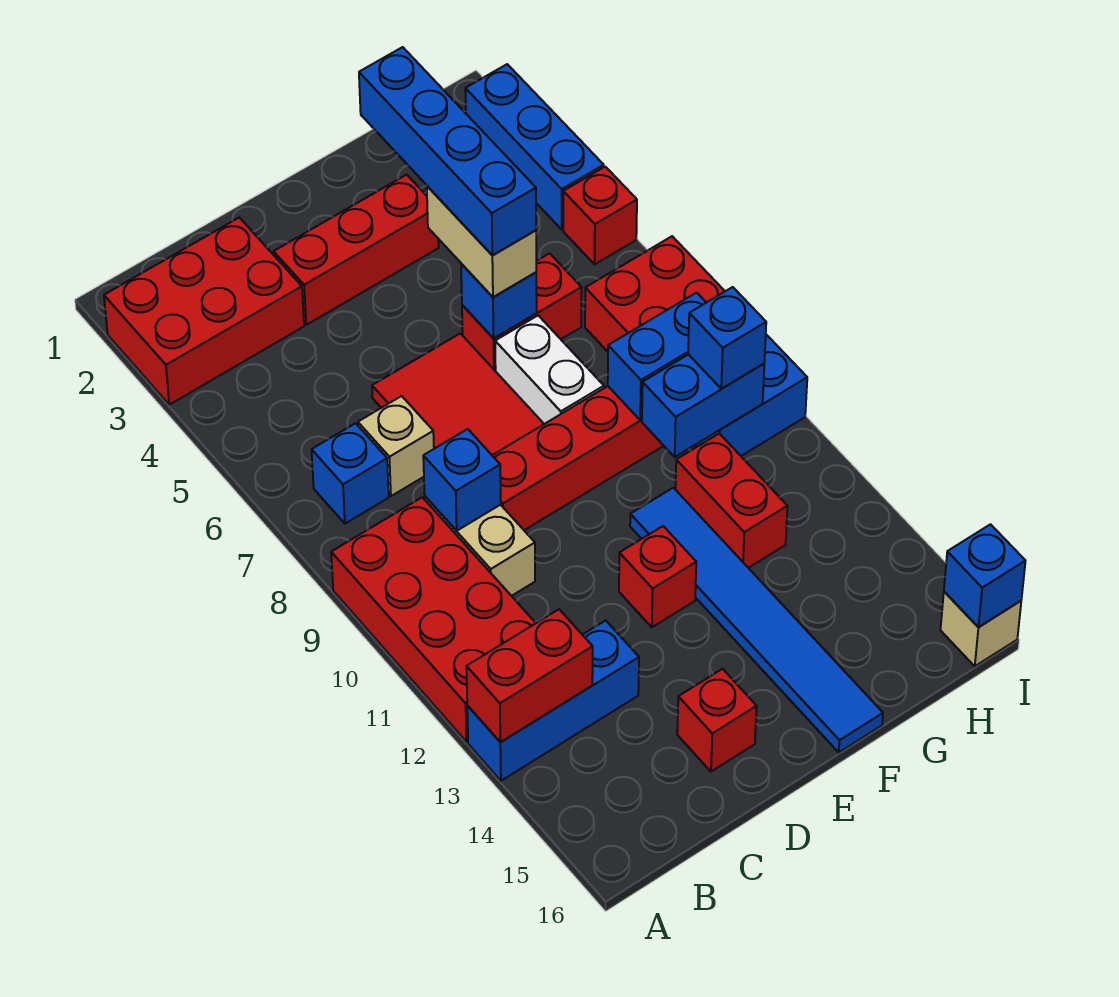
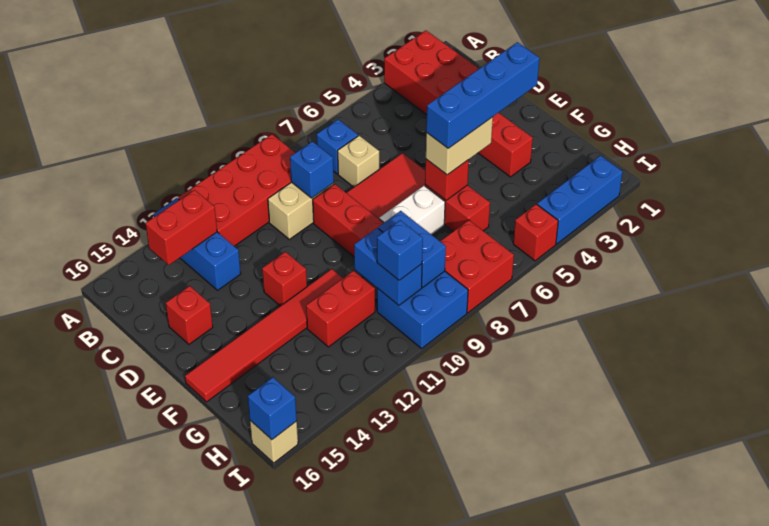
red 1x2 brick [466,609,593,742] -> red 1x2 brick turned to [145,190,217,265]
blue 1x1 brick [461,264,537,338] -> red 1x1 brick [425,159,469,200]
blue 1x6 tile [630,488,883,752] -> red 1x6 tile [185,269,343,402]

